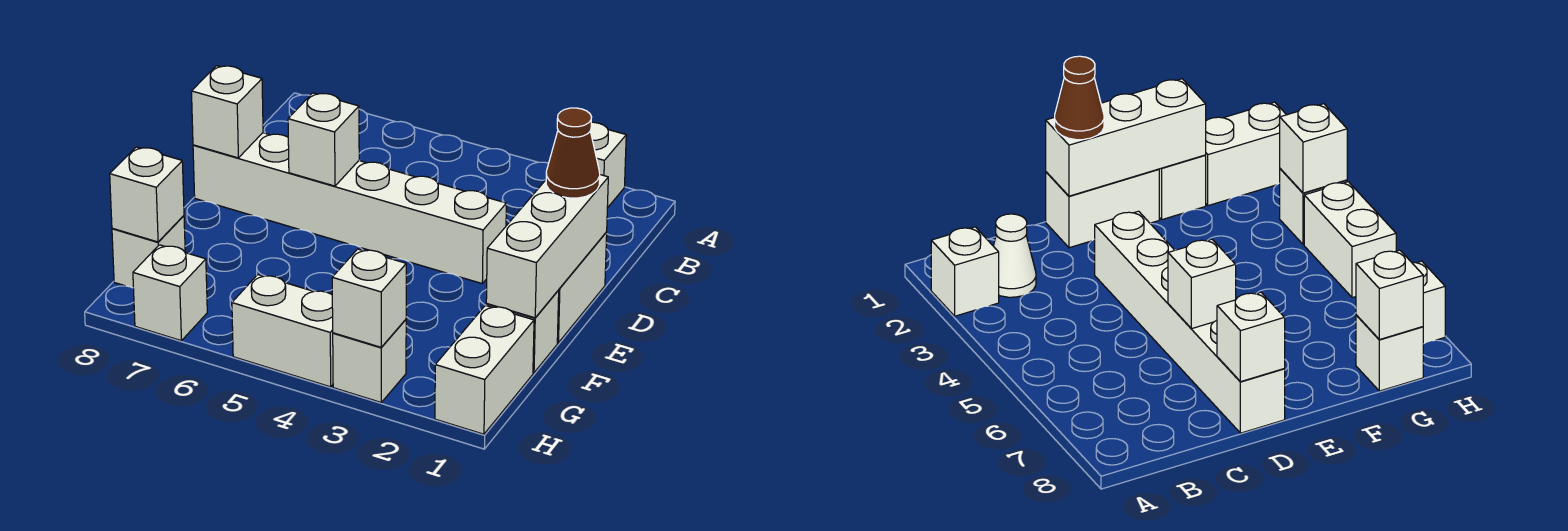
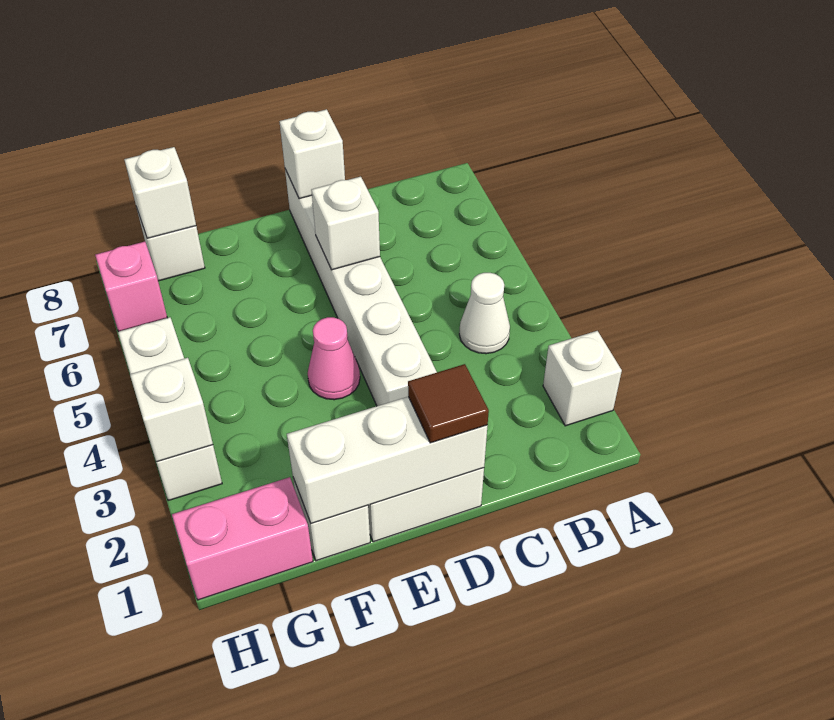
white 1x1 cone [994,214,1036,297] -> white 1x1 cone moved to [459,273,510,354]
brown 1x1 cone [546,108,600,198] -> brown 1x1 tile [408,364,489,443]
none -> pink 1x1 cone [308,317,360,400]
white 1x2 brick [435,305,534,434] -> pink 1x2 brick [172,477,313,600]
white 1x1 brick [133,245,207,341] -> pink 1x1 brick [95,242,167,332]

